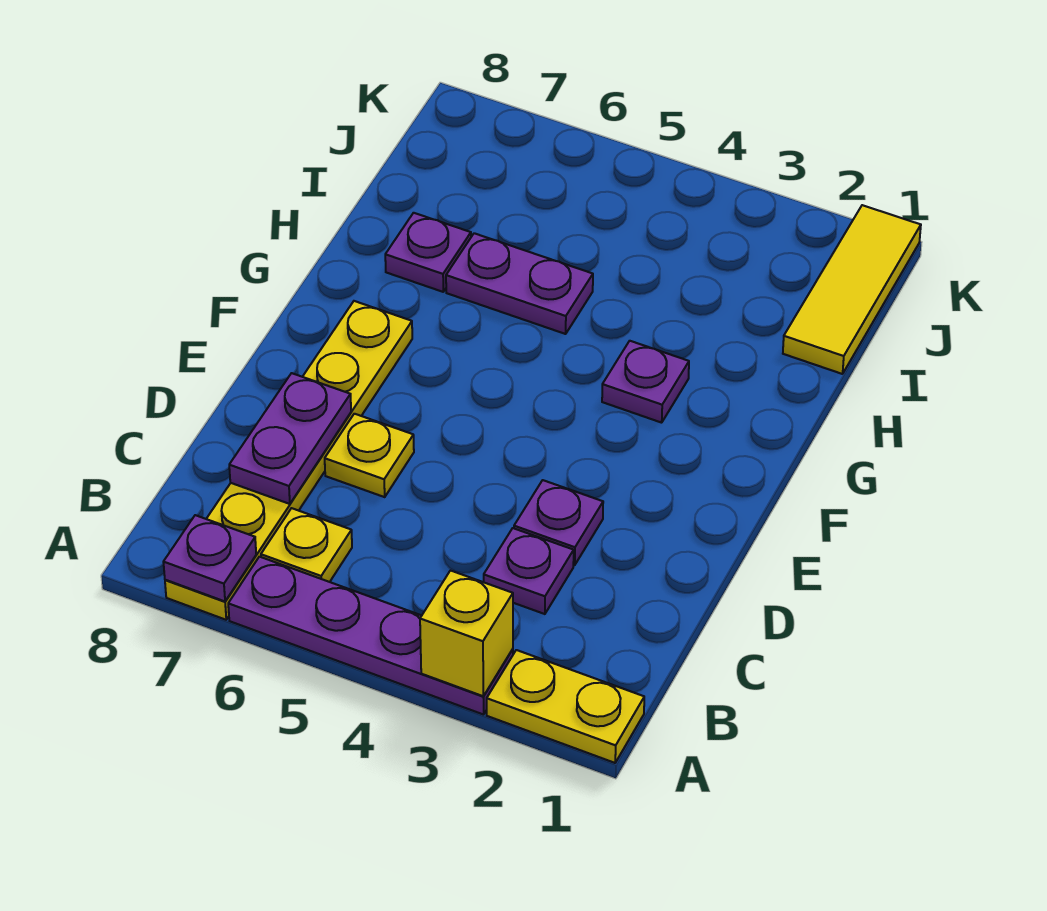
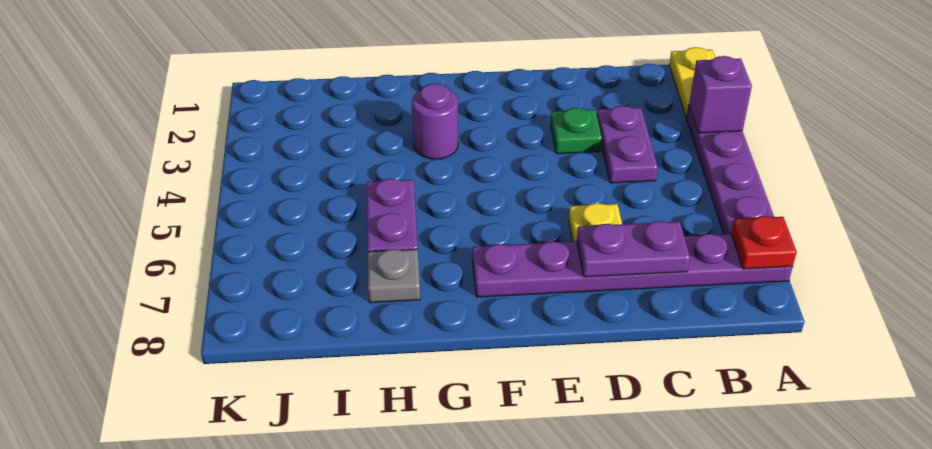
yellow 1x1 brick [420,571,513,696] -> purple 1x1 brick [689,56,752,133]
yellow 1x6 plate [165,301,412,620] -> purple 1x6 plate [472,234,793,297]
purple 1x1 plate [163,515,256,601] -> red 1x1 plate [731,216,797,269]
yellow 1x1 plate [261,508,352,582] -> none
purple 1x1 plate [484,528,574,614] -> purple 1x2 plate [597,106,658,183]
purple 1x1 plate [514,480,603,565] -> green 1x1 plate [551,108,602,154]
purple 1x1 plate [602,341,689,423] -> purple 1x1 round brick [412,84,458,159]
purple 1x1 plate [385,213,471,292] -> grey 1x1 plate [368,249,420,303]
yellow 1x3 tile [783,205,921,374] -> none

